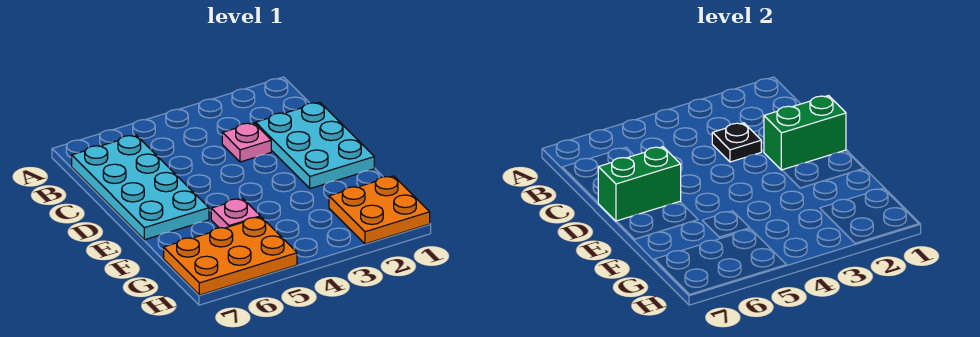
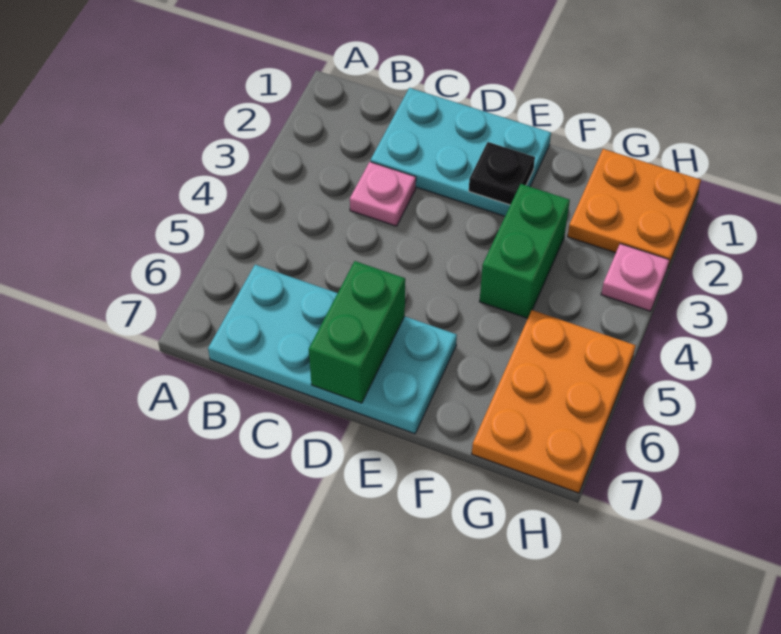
black 1x1 plate [712,123,761,162] -> black 1x1 plate moved to [469,142,535,205]
green 1x2 brick [764,96,846,170] -> green 1x2 brick moved to [480,184,570,318]
pink 1x1 plate [211,199,260,228] -> pink 1x1 plate moved to [601,244,669,311]

